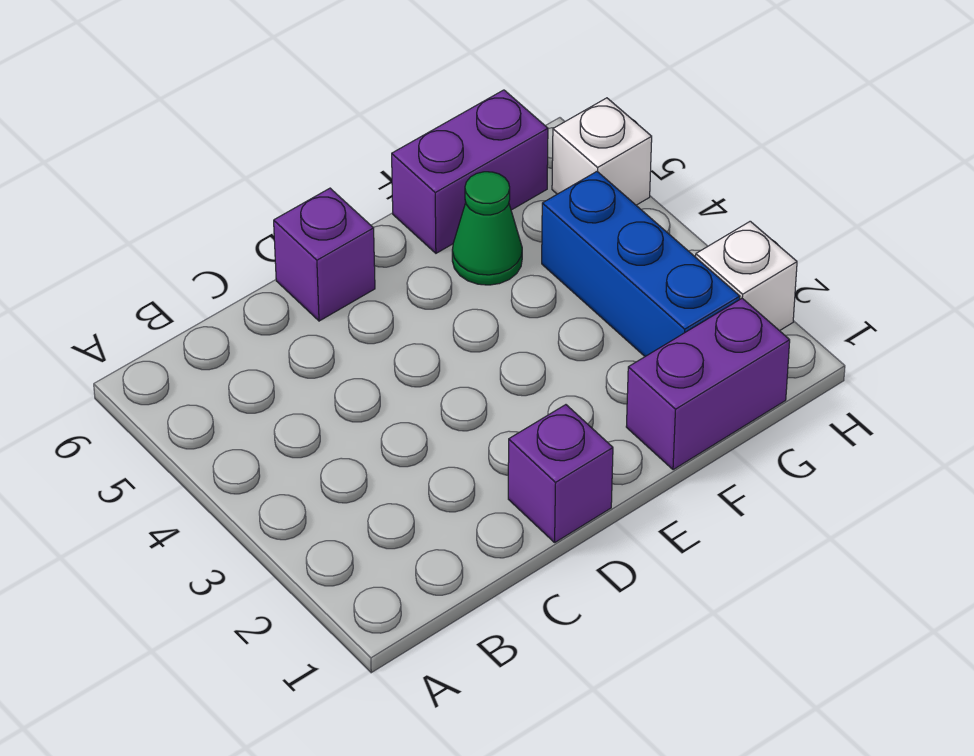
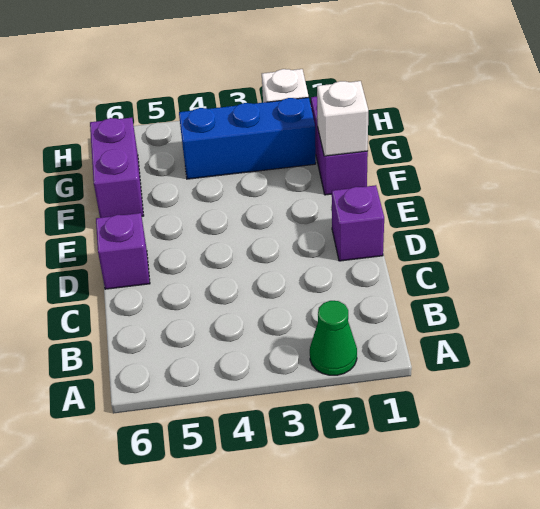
green 1x1 cone [452,172,522,285] -> green 1x1 cone moved to [310,301,357,375]
white 1x1 brick [552,98,652,205] -> white 1x1 brick moved to [317,81,368,156]

